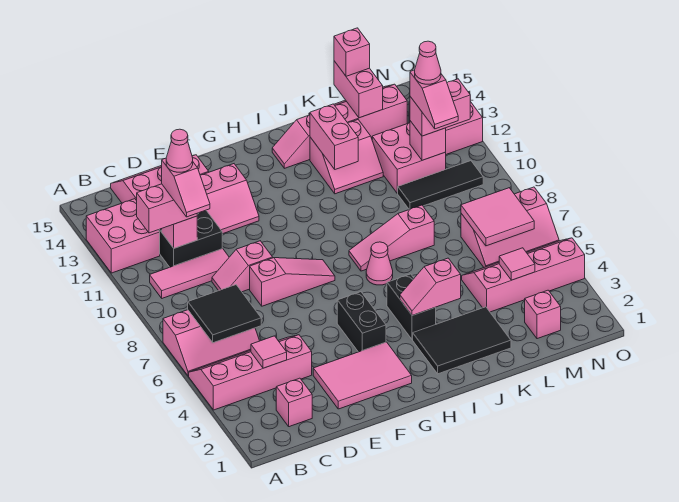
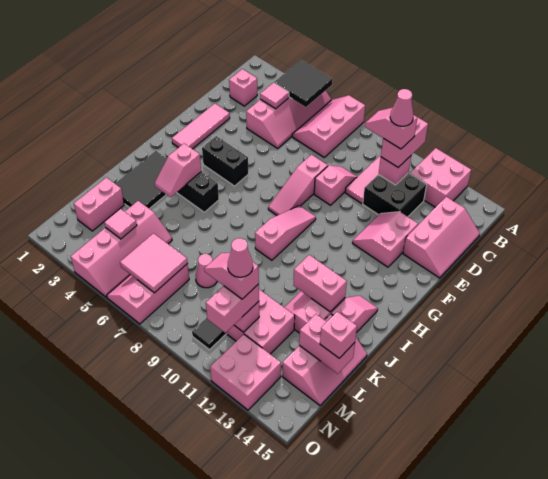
black 2x2 tile [188,285,261,343] -> black 2x2 tile moved to [274,60,333,107]
pink 2x3 tile [313,342,412,409] -> pink 1x3 tile [172,103,230,149]
pink 1x2 slope [400,258,461,315] -> pink 1x2 slope turned to [155,144,201,197]
pink 1x1 cone [366,242,393,285] -> pink 1x1 cone moved to [196,254,217,288]
pink 1x3 slope [349,205,434,271] -> pink 1x3 slope moved to [255,206,316,260]
pink 1x1 brick [525,290,561,339] -> pink 1x2 brick [74,177,124,231]

